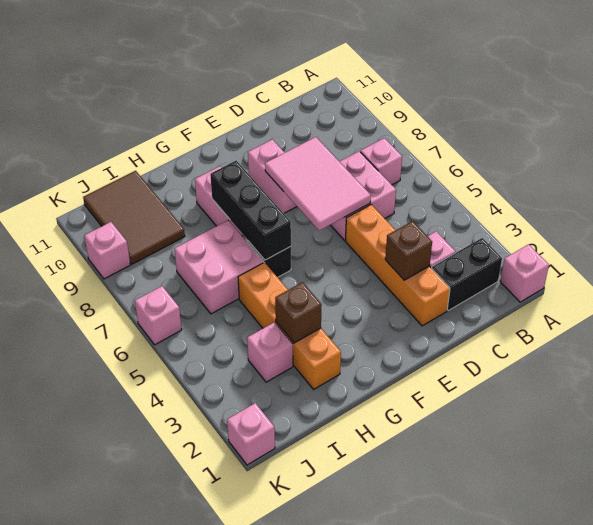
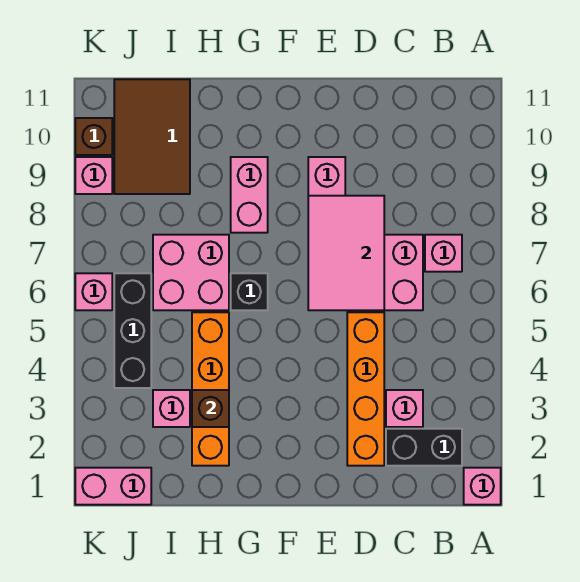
brown 1x1 brick [385,221,432,280] -> brown 1x1 brick moved to [75,118,112,155]
black 1x3 brick [210,160,291,260] -> black 1x3 brick moved to [114,273,151,388]
pink 1x1 brick [227,403,275,465] -> pink 1x2 brick [75,468,151,505]

